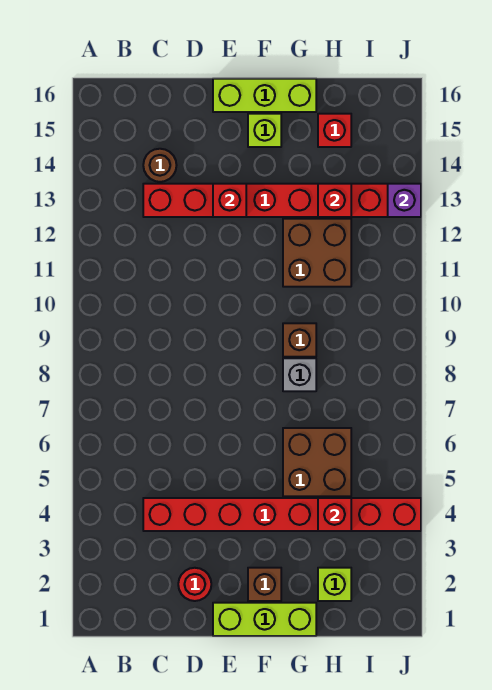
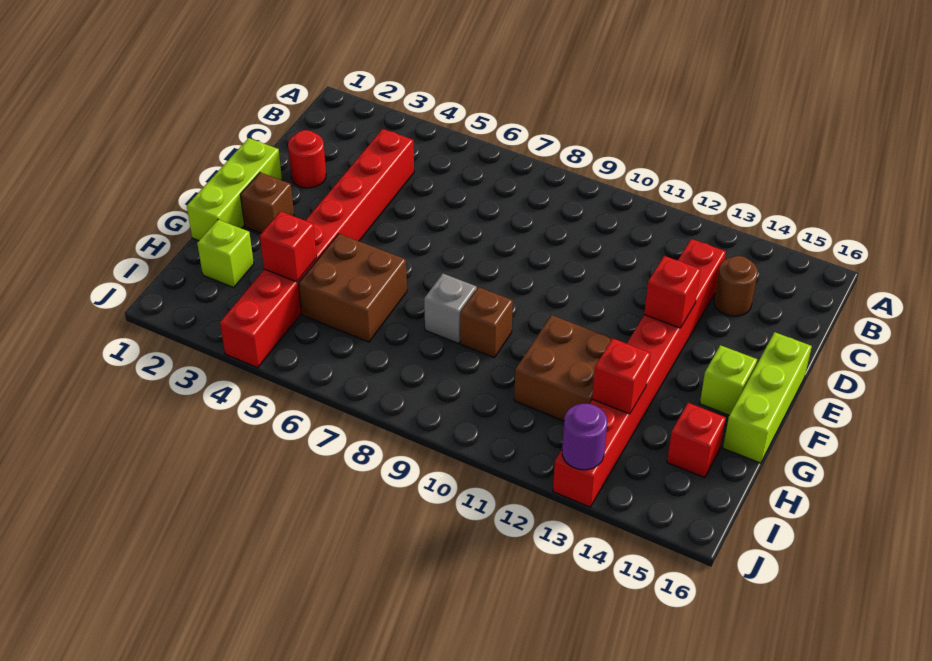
purple 1x1 brick [388,184,421,217] -> purple 1x1 round brick [562,404,607,470]

